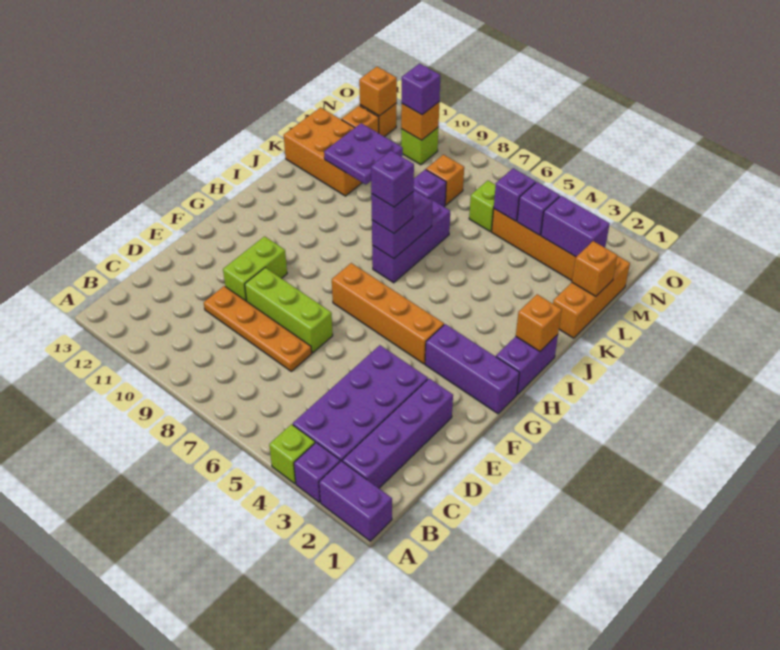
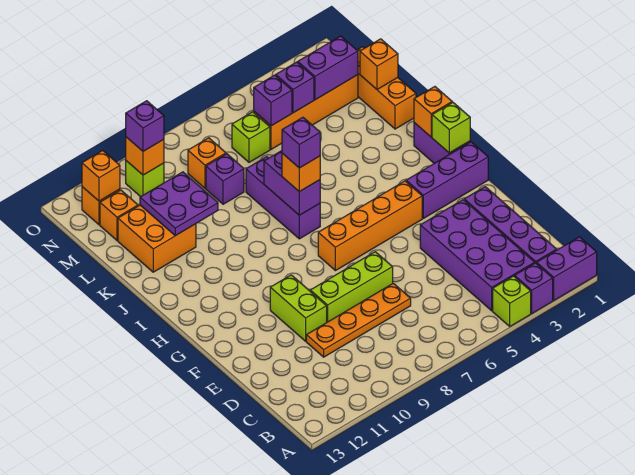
none -> lime 1x1 brick [432,102,470,153]
purple 1x1 brick [371,192,413,233] -> orange 1x1 brick [282,154,320,192]
orange 2x3 brick [284,108,362,196] -> orange 2x2 brick [118,205,196,272]

